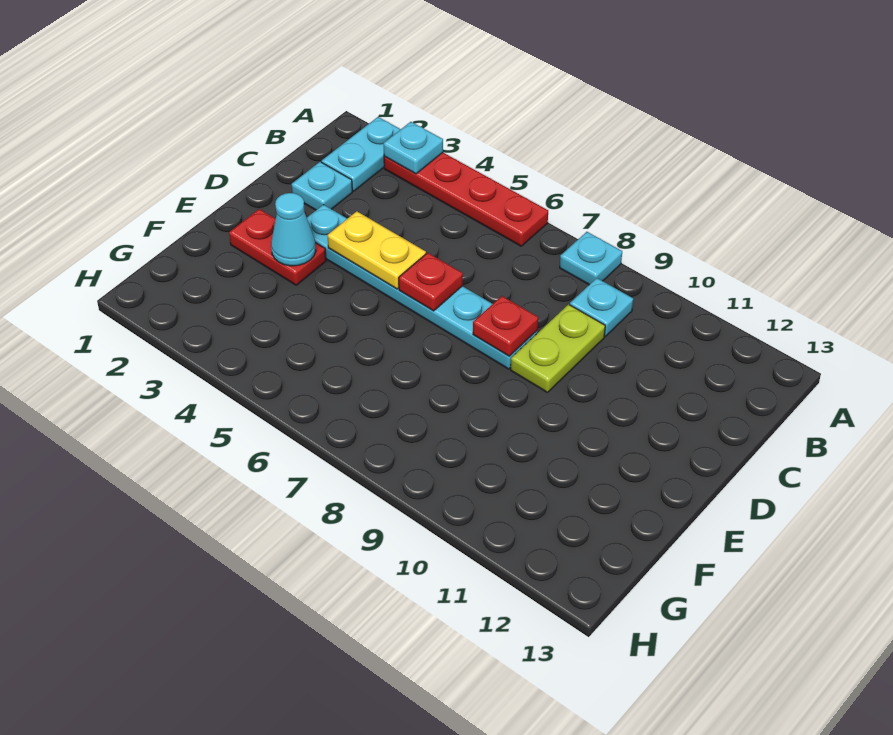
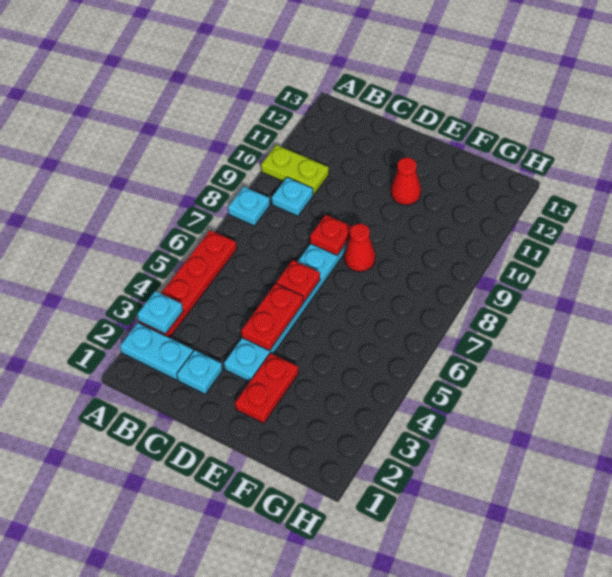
lime 1x2 plate [511,304,605,393] -> lime 1x2 plate moved to [261,145,329,195]
yellow 1x2 plate [327,211,426,289] -> red 1x2 plate [241,283,303,351]
cyan 1x1 cone [271,193,316,266] -> none
none -> red 1x1 cone [344,224,375,272]
none -> red 1x1 cone [391,157,421,205]

